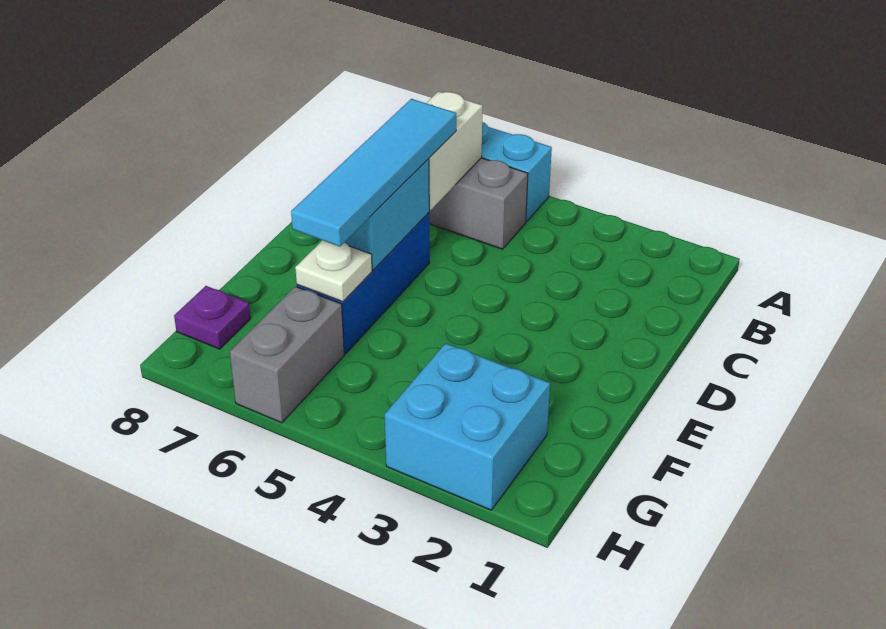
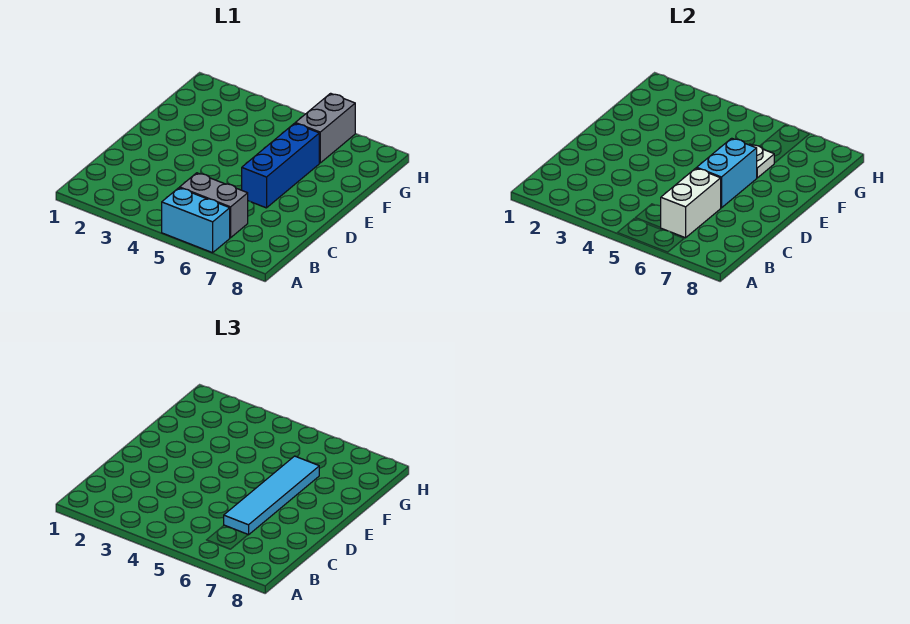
cyan 2x2 brick [385,343,550,510] -> none
purple 1x1 plate [174,286,251,349] -> none

